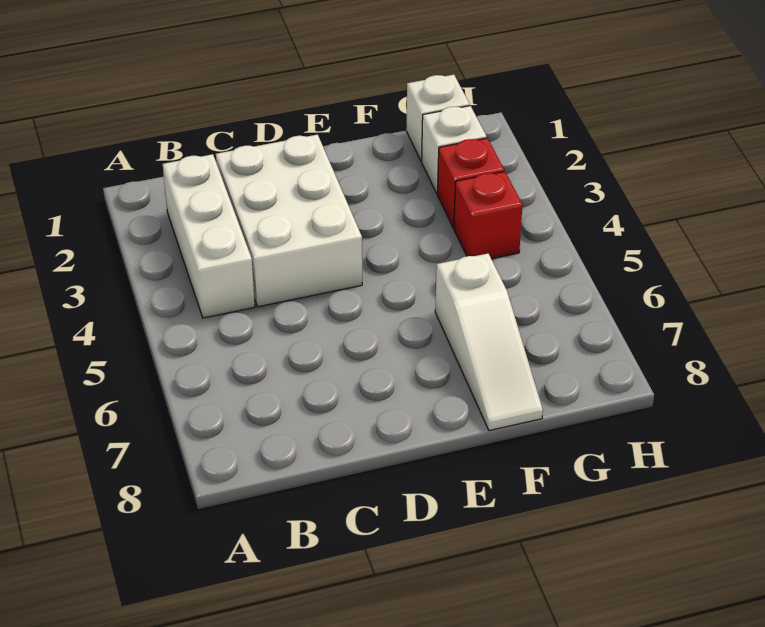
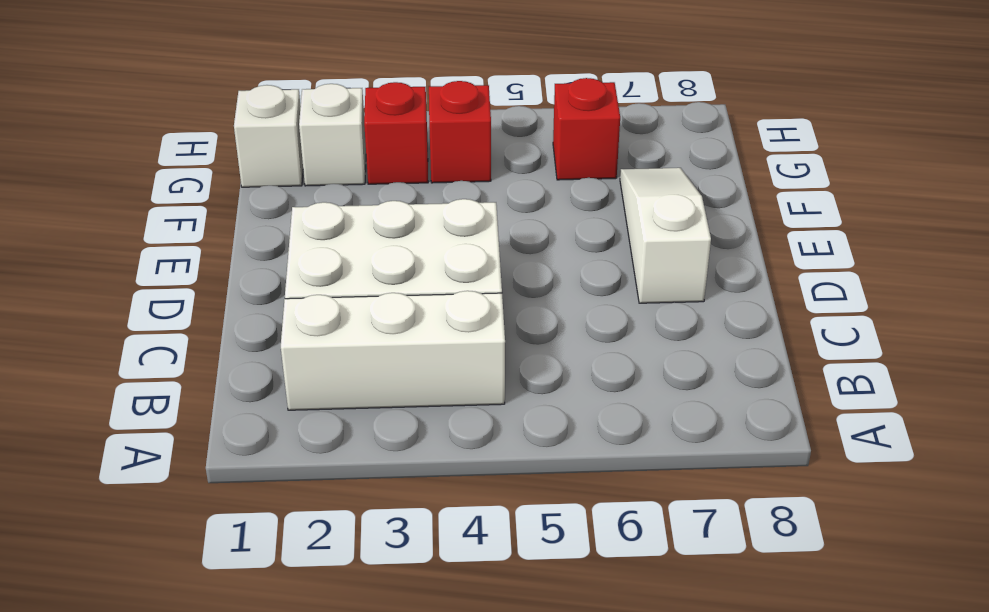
white 1x3 slope [435,254,543,431] -> white 1x3 slope turned to [620,168,711,303]
none -> red 1x1 brick [553,78,620,180]

